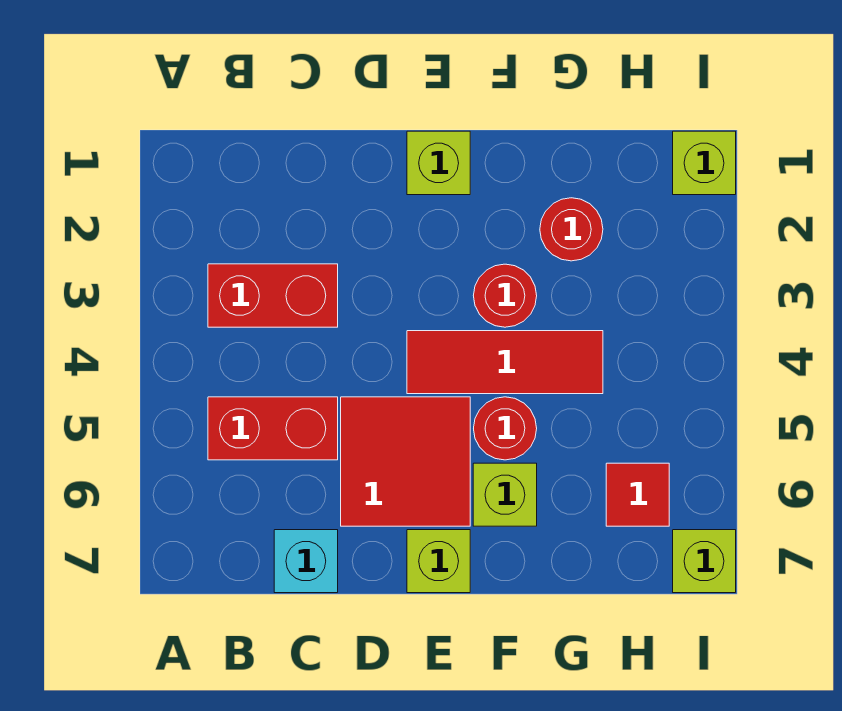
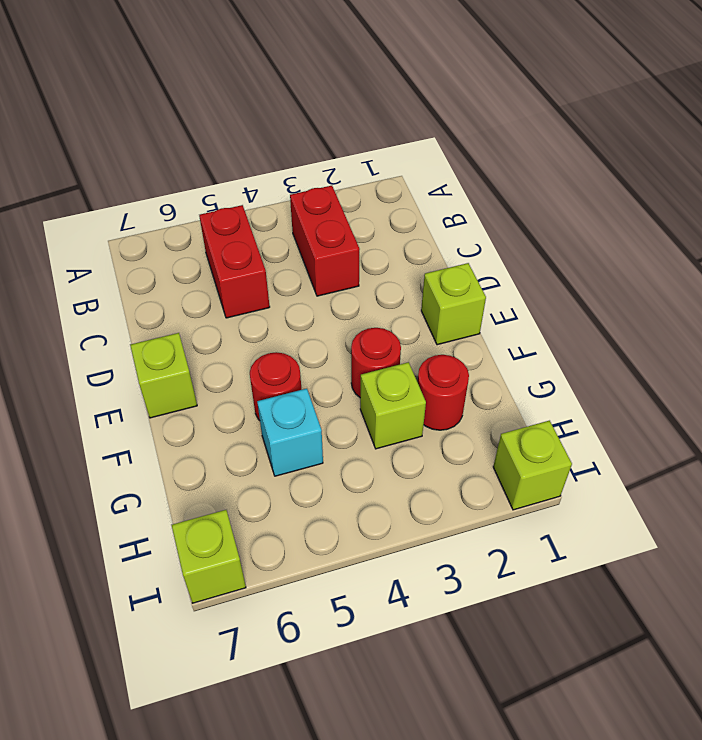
cyan 1x1 brick [274,530,338,593] -> cyan 1x1 brick moved to [257,389,323,476]
red 2x2 tile [341,397,470,526] -> none
red 1x3 tile [407,331,603,394] -> none
lime 1x1 brick [473,463,537,526] -> lime 1x1 brick moved to [360,362,426,449]
red 1x1 tile [606,463,669,526] -> none

